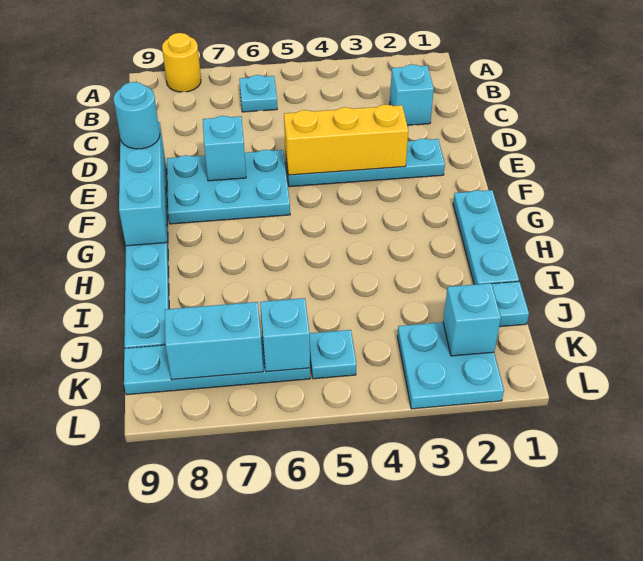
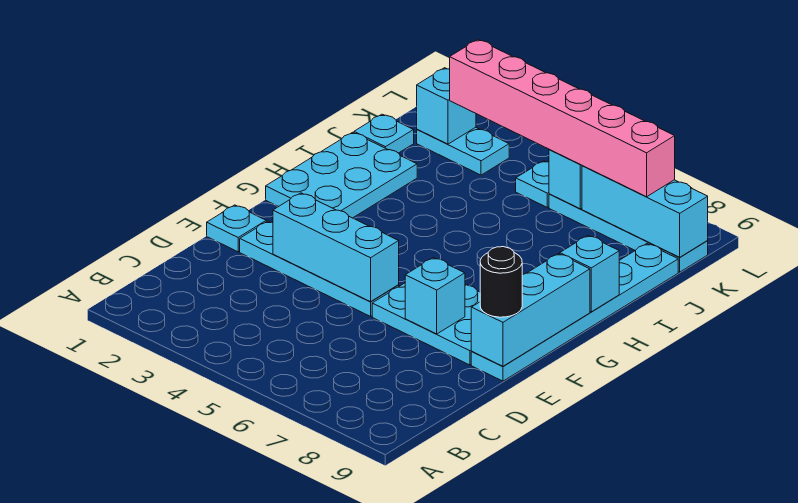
yellow 1x1 round brick [162,33,201,92] -> none
cyan 1x1 plate [239,75,277,112] -> cyan 1x1 plate moved to [207,205,266,252]
cyan 1x1 brick [390,64,434,125] -> cyan 1x1 brick moved to [560,236,619,312]
yellow 1x3 brick [284,105,408,175] -> cyan 1x3 brick [273,193,399,302]
cyan 1x1 round brick [113,82,160,149] -> black 1x1 round brick [480,247,522,317]
cyan 1x3 plate [453,190,519,285] -> cyan 2x3 plate [266,132,417,218]
cyan 2x2 plate [397,322,504,409] -> cyan 1x2 plate [417,127,509,175]
none -> pink 1x6 brick [450,39,675,197]
cyan 1x2 brick [165,302,263,380] -> cyan 1x3 brick [582,166,708,257]

